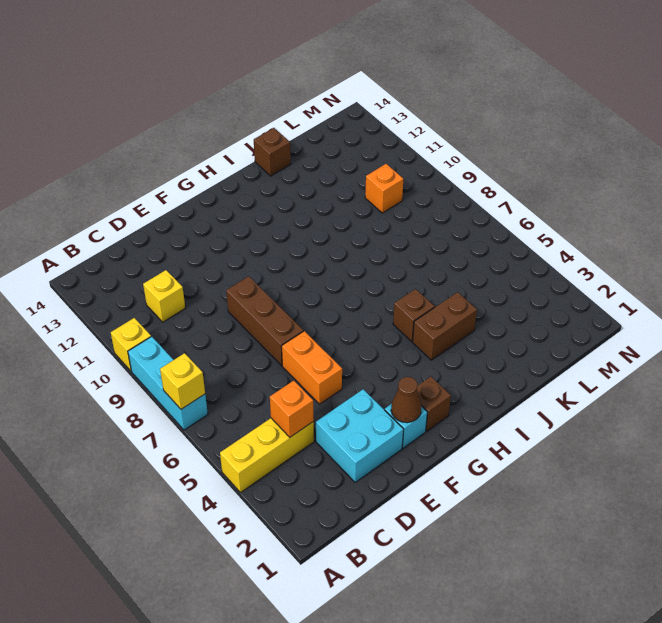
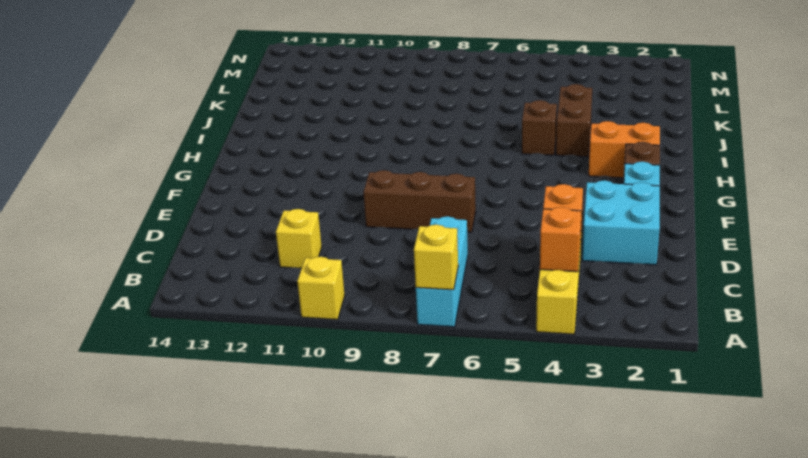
cyan 1x3 brick [128,337,208,430] -> cyan 1x3 brick turned to [416,216,468,327]
orange 1x2 brick [282,331,342,404] -> orange 1x2 brick moved to [589,121,660,178]
brown 1x1 cone [391,377,421,423] -> none
brown 1x1 brick [254,128,291,176] -> none
orange 1x1 brick [365,164,403,213] -> orange 1x1 brick moved to [540,207,581,272]

